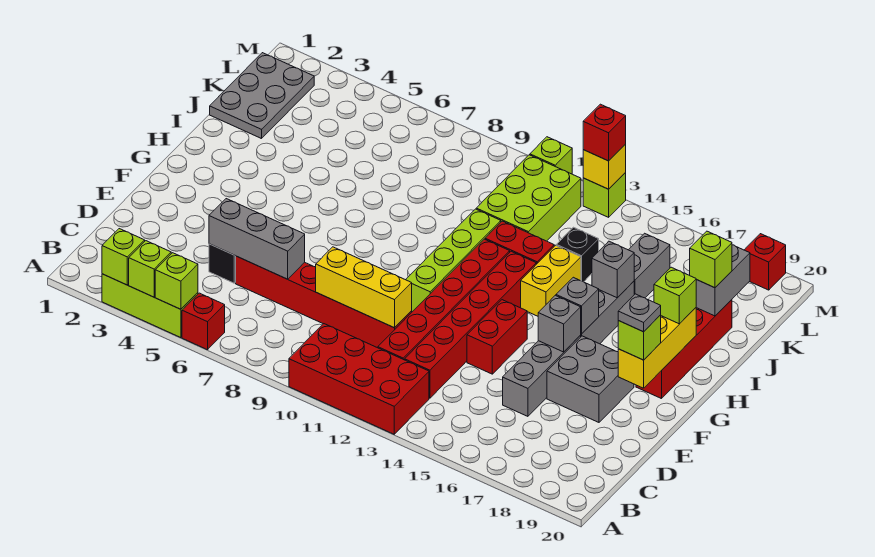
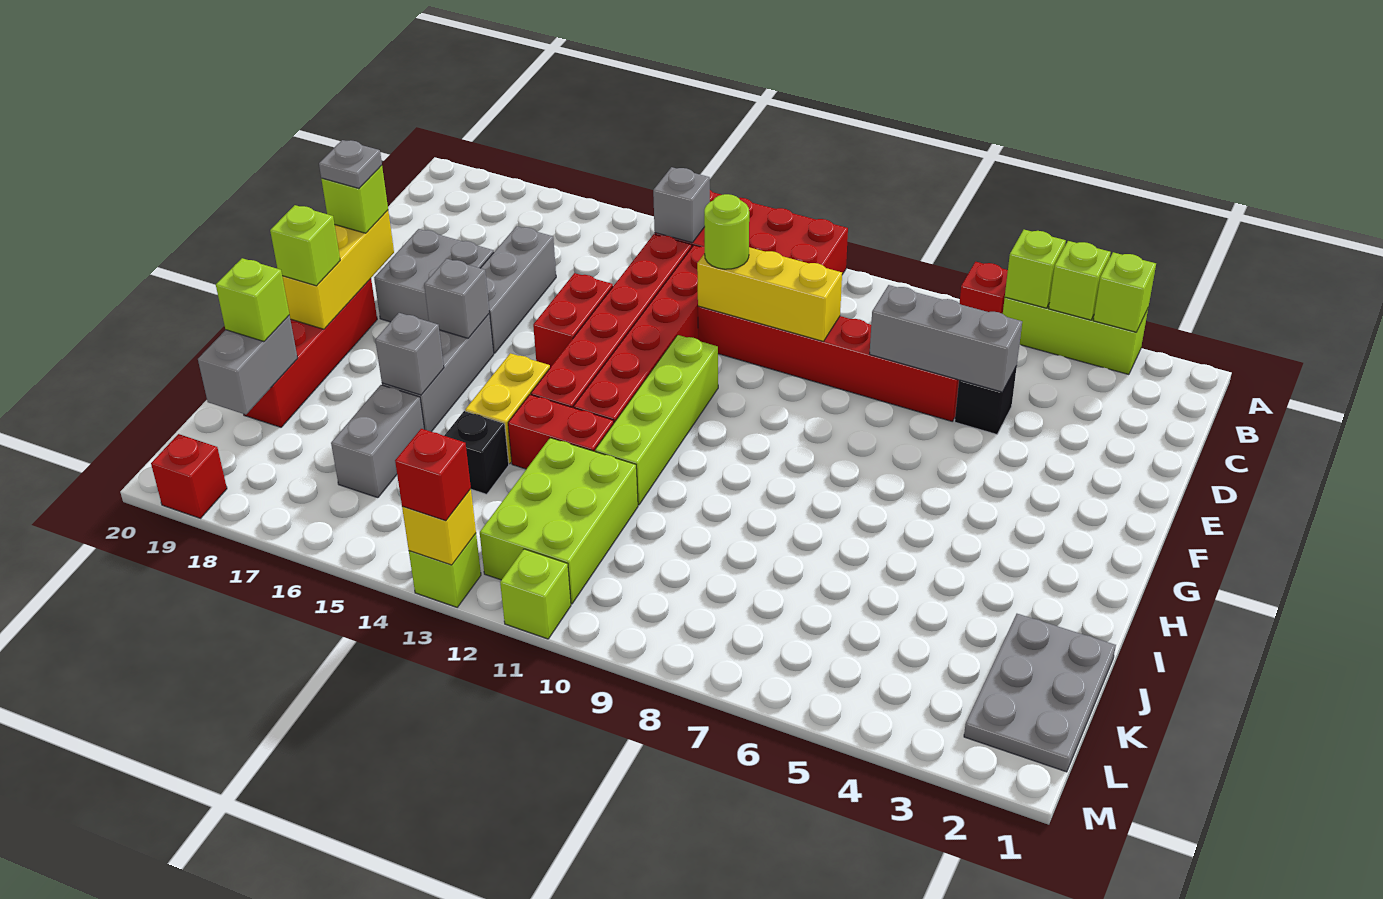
none -> lime 1x1 round brick [704,194,749,269]
grey 1x1 brick [538,295,581,352] -> grey 1x1 brick moved to [653,167,710,243]

